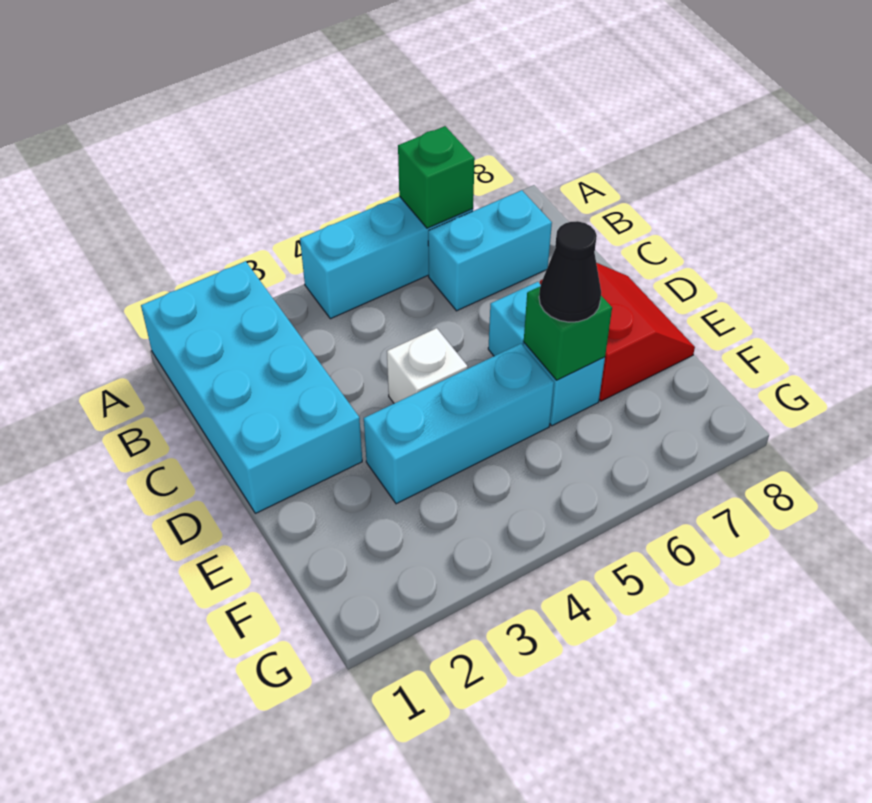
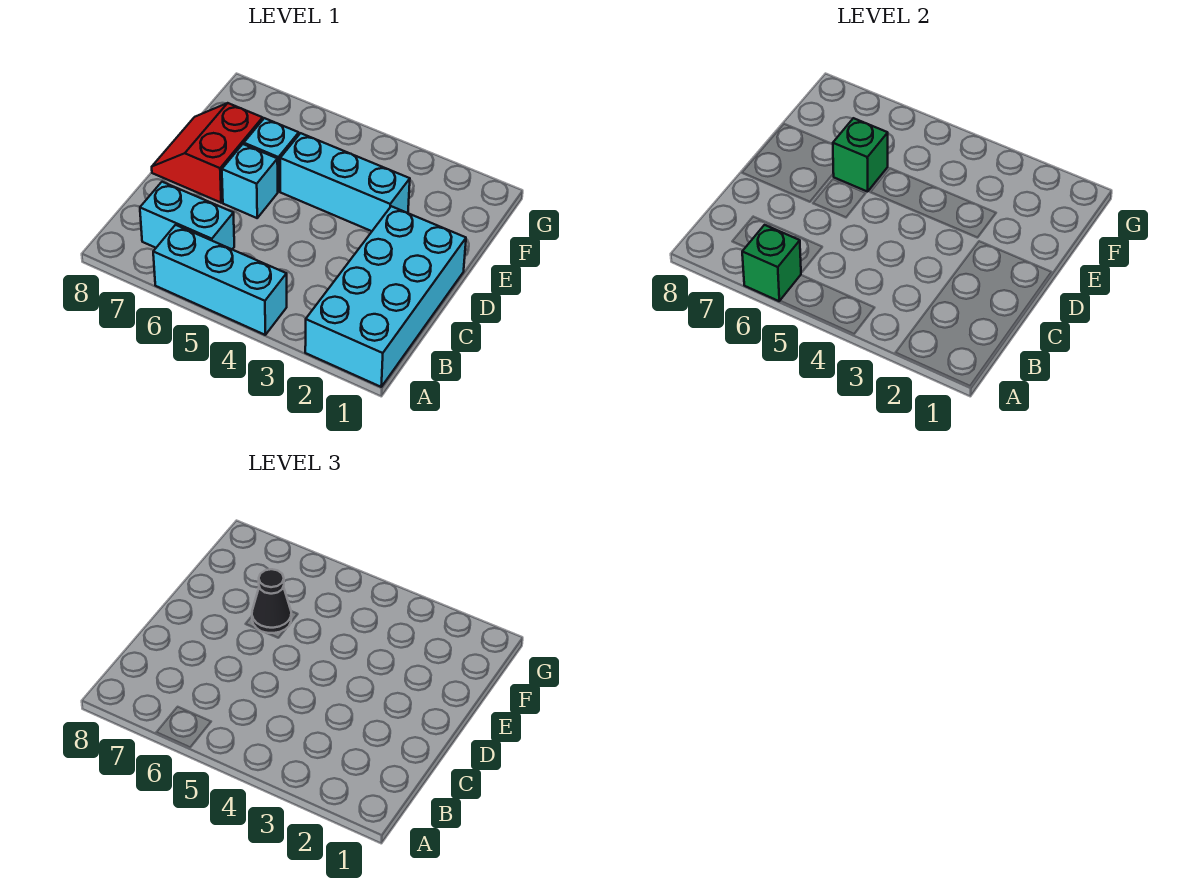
white 1x1 brick [387,328,468,403] -> none

